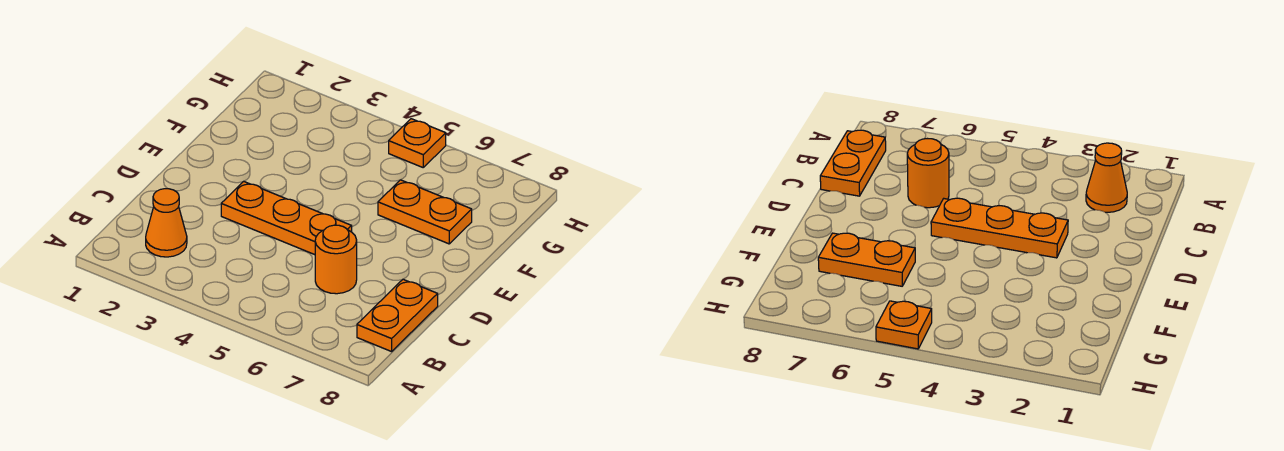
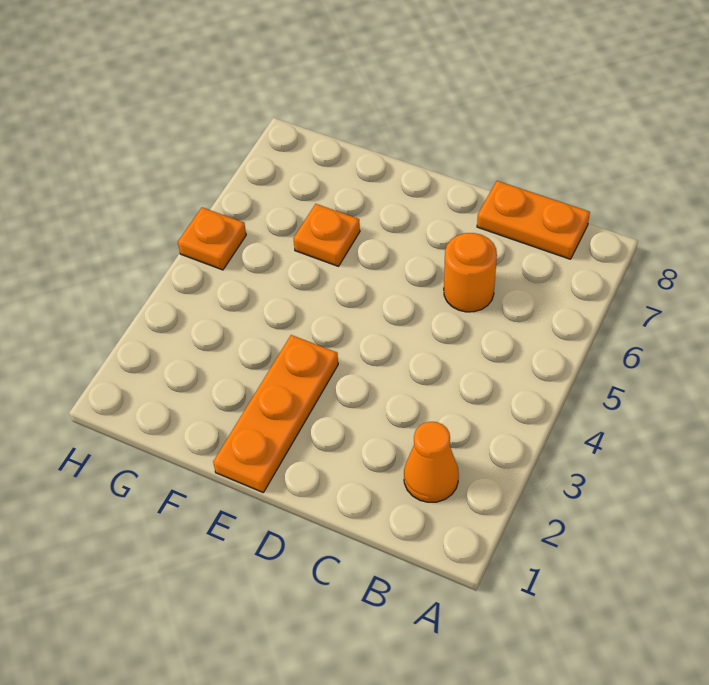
orange 1x3 plate [221,181,352,255] -> orange 1x3 plate moved to [213,335,338,492]
orange 1x2 plate [378,180,472,244] -> orange 1x1 plate [293,204,360,266]

